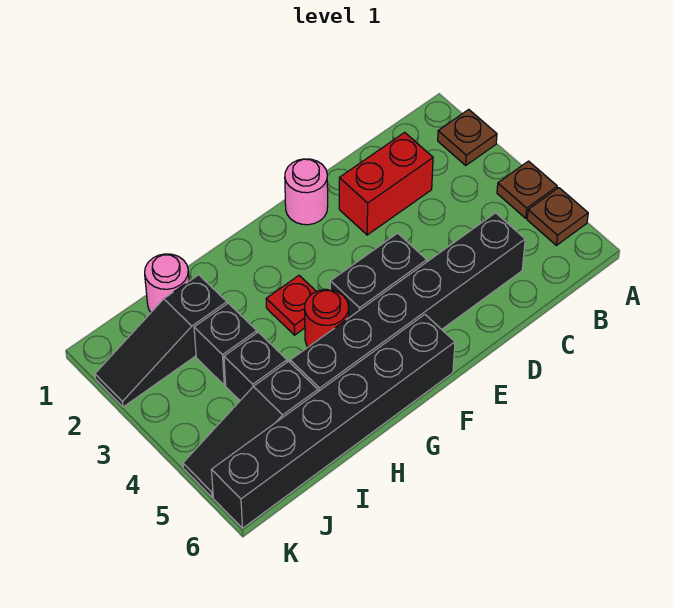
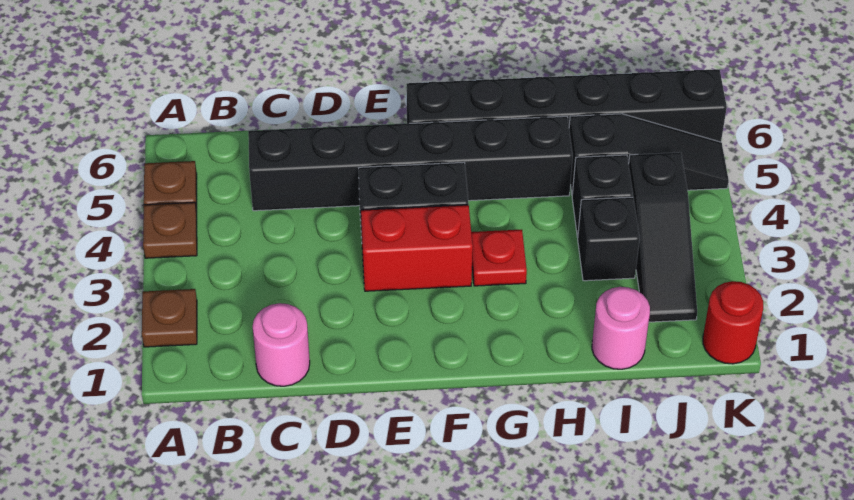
red 1x2 brick [339,132,433,235] -> red 1x2 brick moved to [361,205,473,291]
pink 1x1 round brick [285,159,328,225] -> pink 1x1 round brick moved to [253,303,310,386]
red 1x1 round brick [305,289,349,347] -> red 1x1 round brick moved to [703,281,763,364]
black 1x3 slope [95,275,227,407] -> black 1x3 slope turned to [629,152,697,322]

